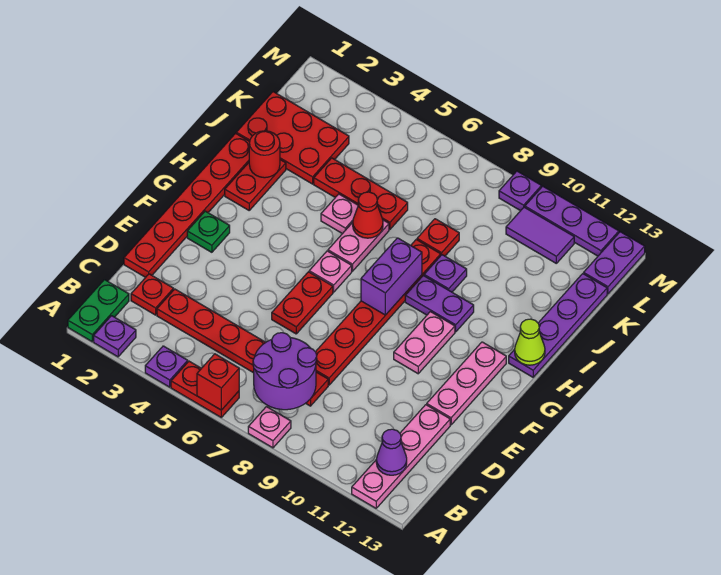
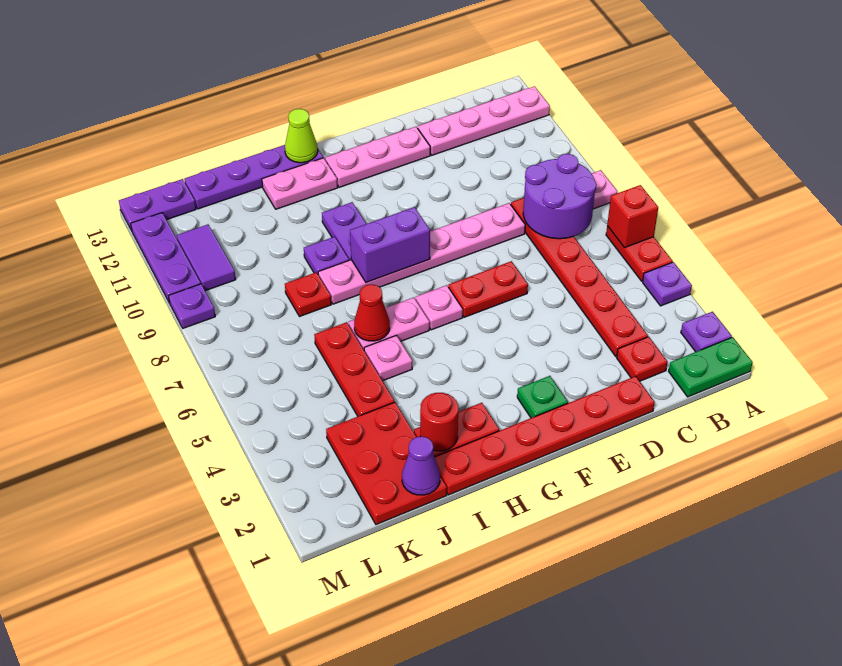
purple 1x1 cone [376,429,407,475] -> purple 1x1 cone moved to [402,436,440,495]
red 1x6 plate [316,240,441,385] -> pink 1x6 plate [318,203,525,304]
pink 1x2 plate [394,312,455,374] -> pink 1x2 plate moved to [262,158,338,209]

